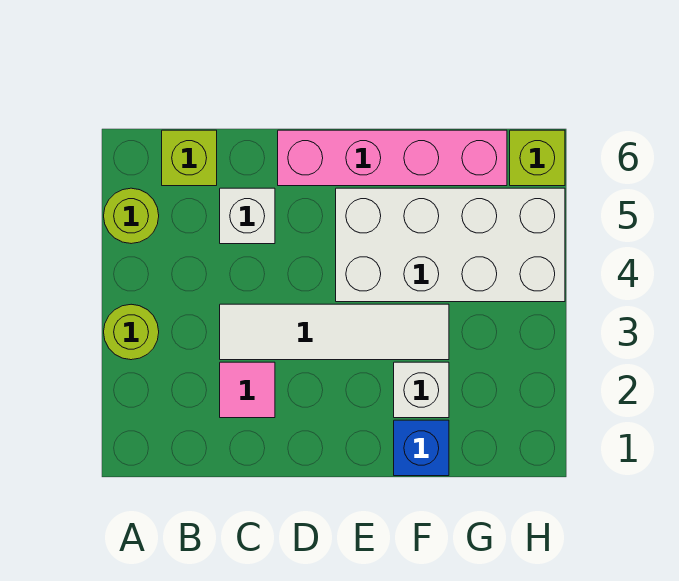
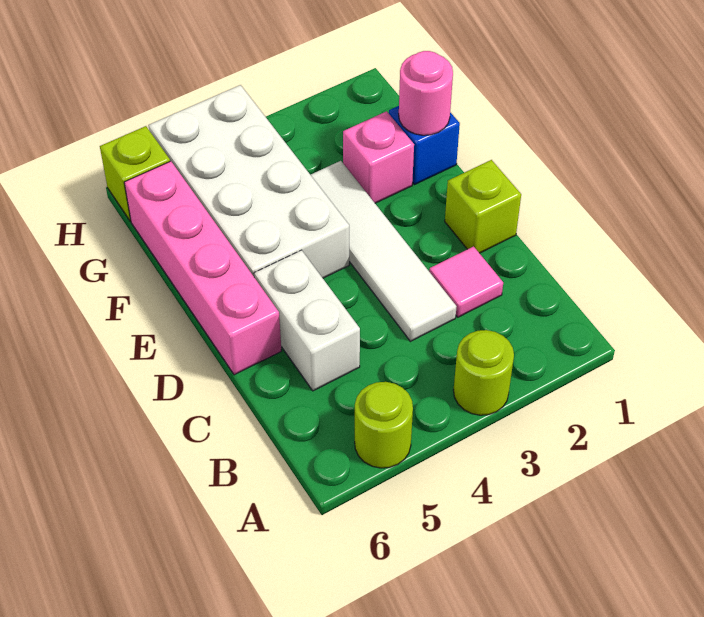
lime 1x1 brick [162,130,217,186] -> lime 1x1 brick moved to [445,160,521,253]
white 1x1 brick [220,188,275,244] -> white 1x2 brick [254,250,360,391]
none -> pink 1x1 round brick [399,51,453,135]
white 1x1 brick [394,362,449,418] -> pink 1x1 brick [343,111,414,203]

